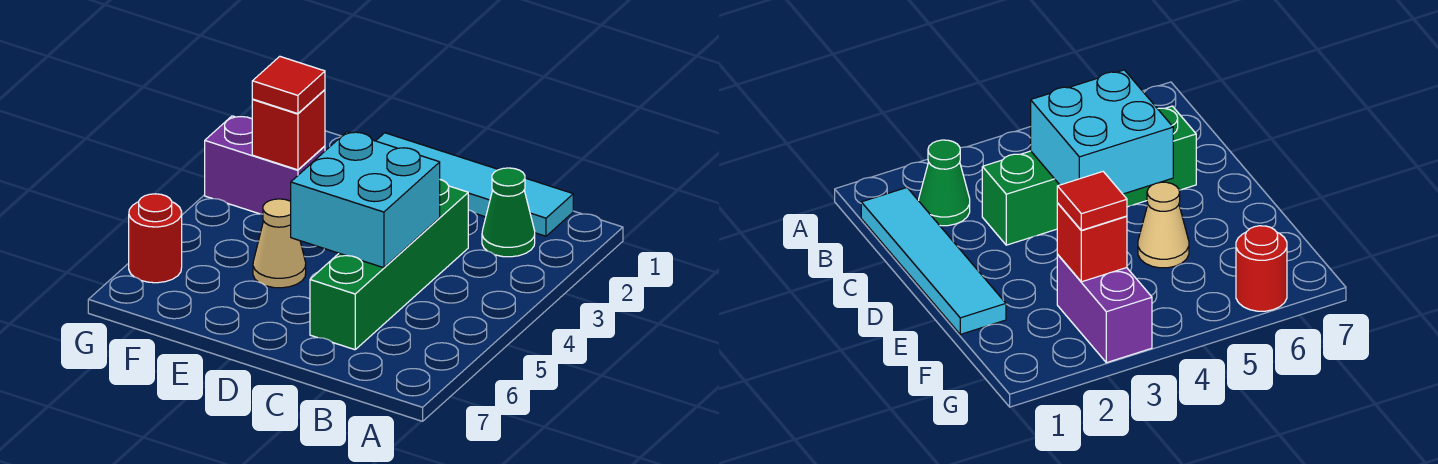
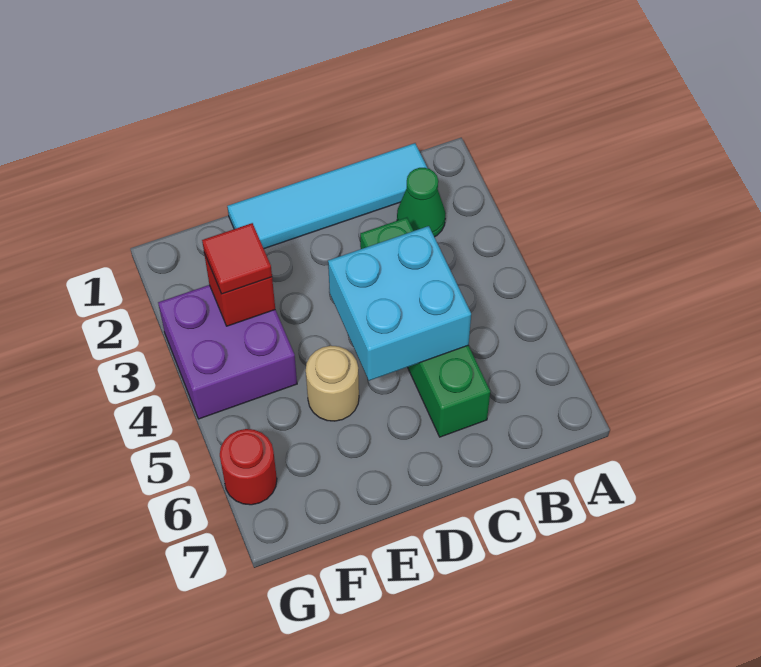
tan 1x1 cone [253,199,306,288] -> tan 1x1 round brick [306,346,359,421]
purple 1x2 brick [205,116,325,214] -> purple 2x2 brick [158,285,297,419]

